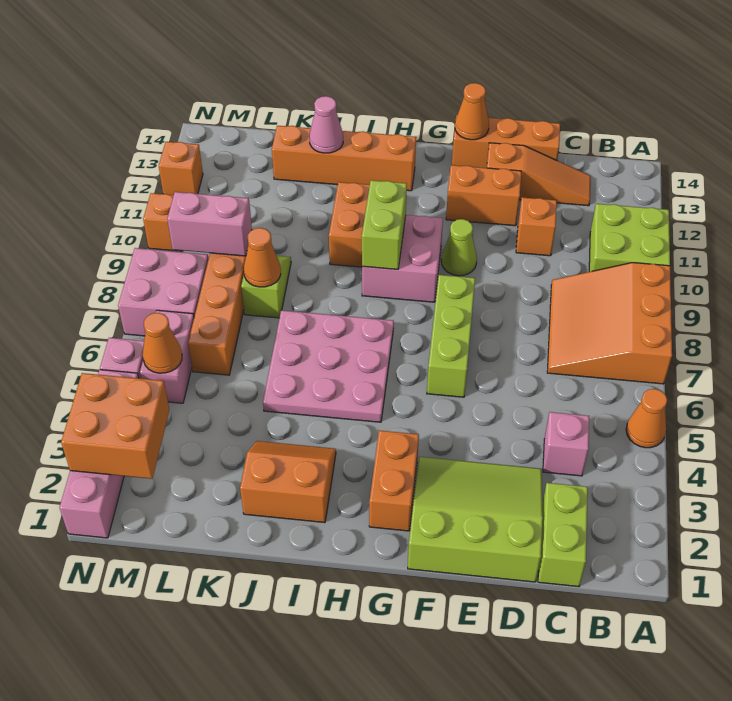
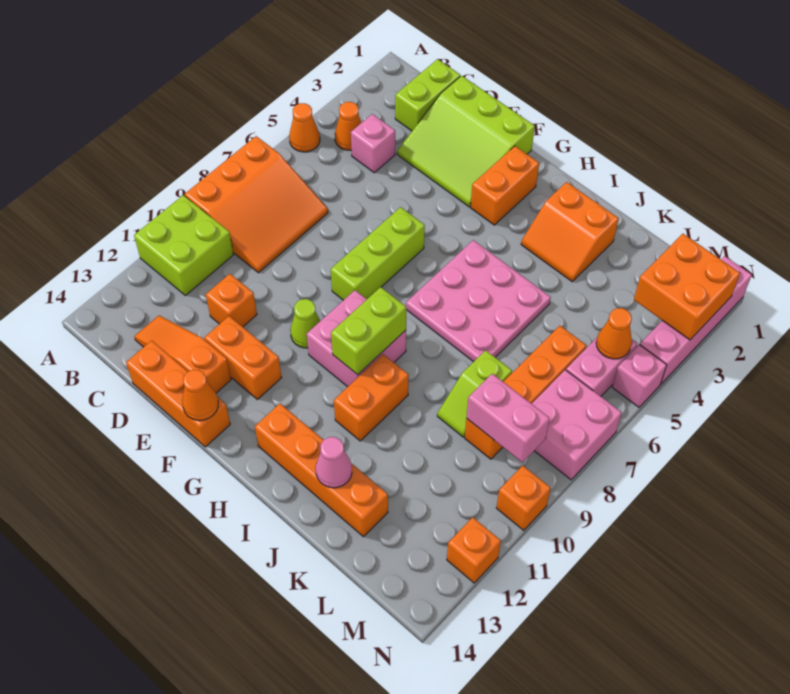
orange 1x1 cone [244,228,281,287] -> orange 1x1 cone moved to [335,102,361,150]

